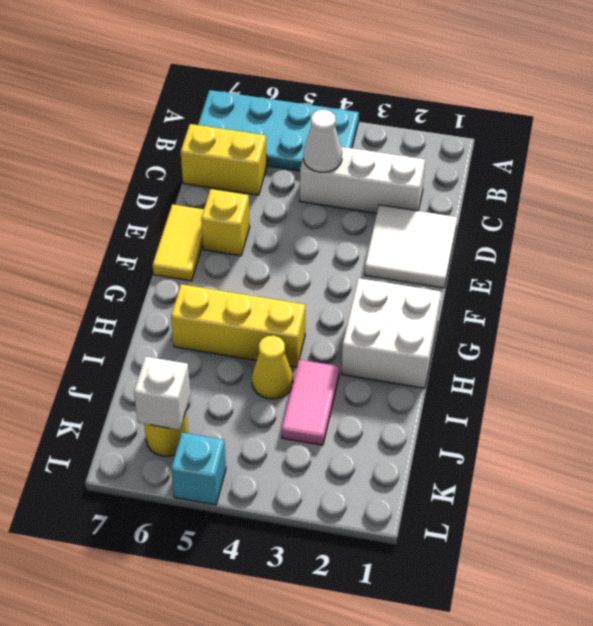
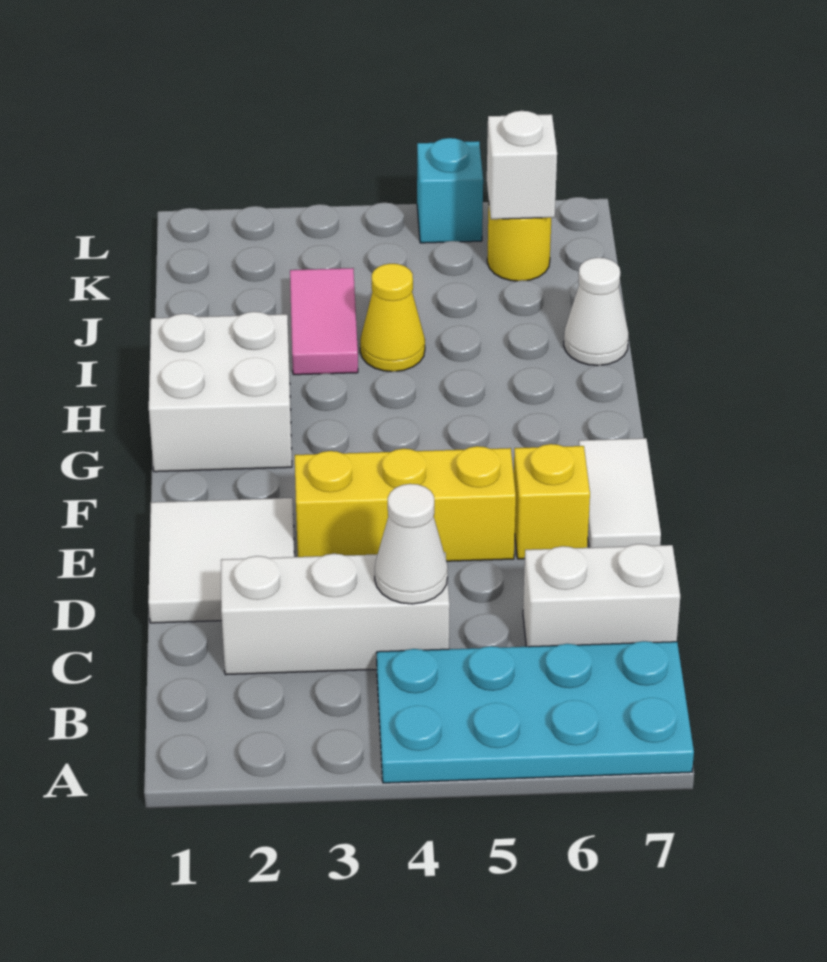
yellow 1x2 brick [181,124,267,195] -> white 1x2 brick [523,544,680,647]
yellow 1x2 tile [153,204,204,281] -> white 1x2 tile [579,438,661,548]
yellow 1x3 brick [171,284,306,367] -> yellow 1x3 brick moved to [295,446,516,561]
none -> white 1x1 cone [564,258,629,365]

